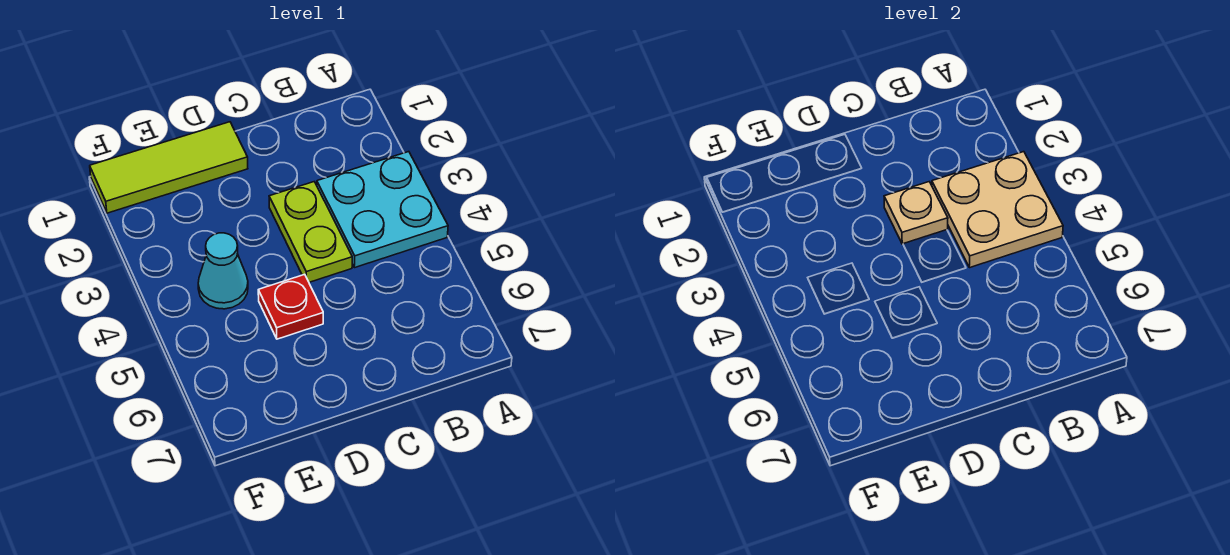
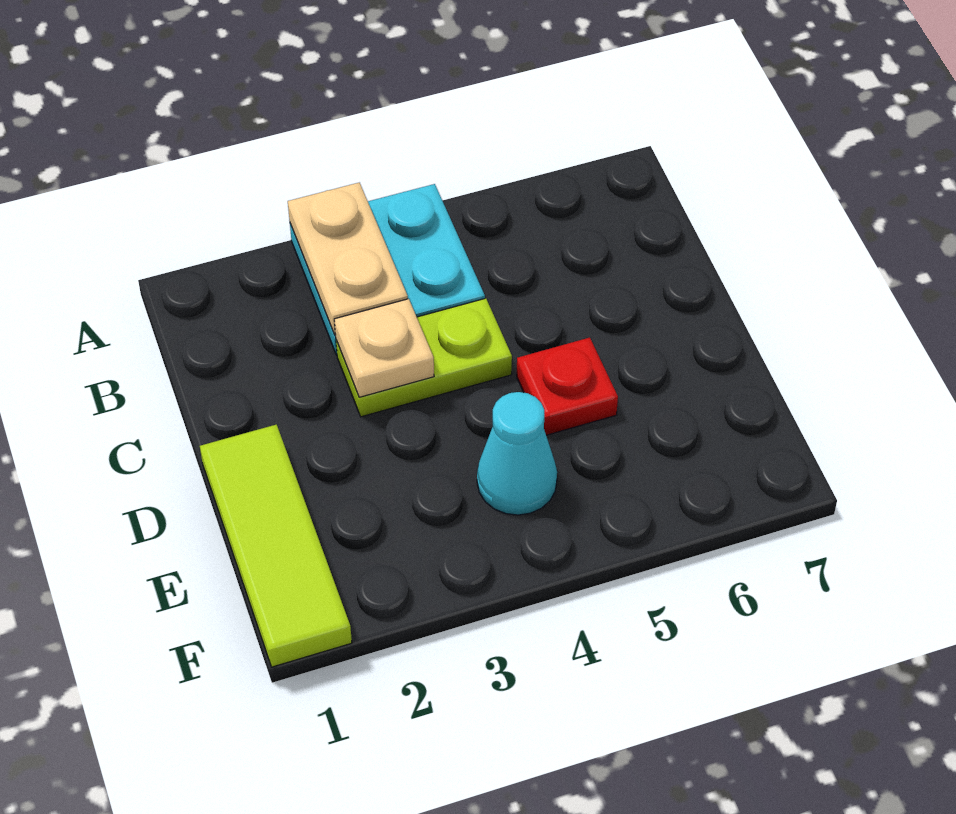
tan 2x2 plate [932,152,1063,268] -> tan 1x2 plate [288,183,408,335]

